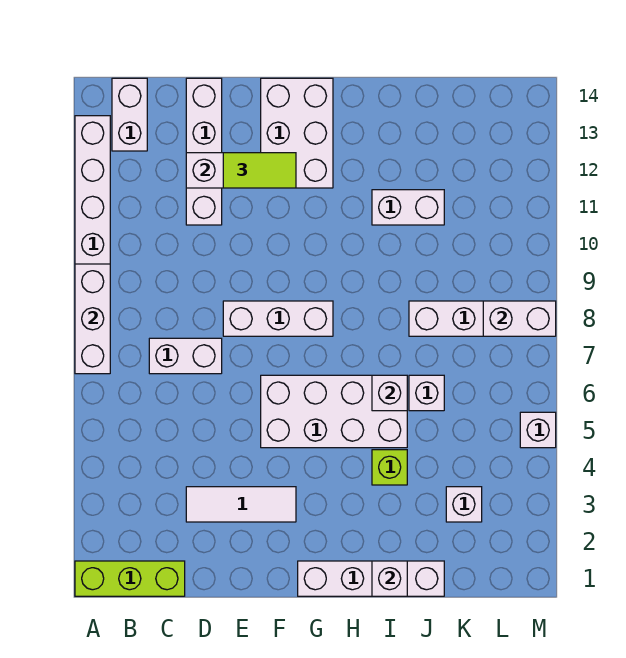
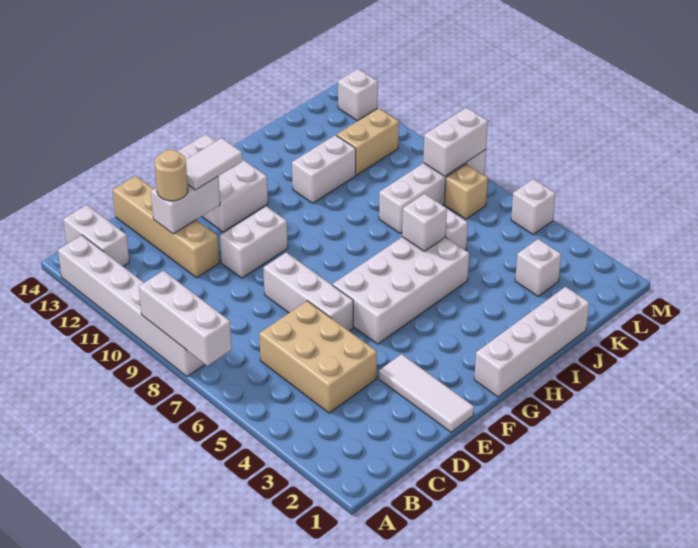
lime 1x3 brick [75,561,185,596] -> none
none -> tan 2x3 brick [259,301,377,413]
white 1x2 brick [149,338,222,374] -> white 1x2 brick moved to [220,206,288,278]
white 1x3 tile [186,487,296,522] -> white 1x3 tile turned to [379,354,474,432]
white 1x4 brick [186,78,222,225] -> tan 1x4 brick [113,176,219,278]
none -> tan 1x1 round brick [155,150,188,201]
white 1x3 brick [223,301,333,336] -> white 1x3 brick turned to [263,252,353,331]
lime 1x2 tile [223,153,296,188] -> white 1x2 tile [186,138,242,190]
white 1x1 brick [372,561,407,596] -> white 1x1 brick moved to [338,69,378,121]
lime 1x1 brick [372,450,407,485] -> none
none -> tan 1x2 brick [336,108,399,175]
none -> tan 1x1 brick [445,164,488,219]

